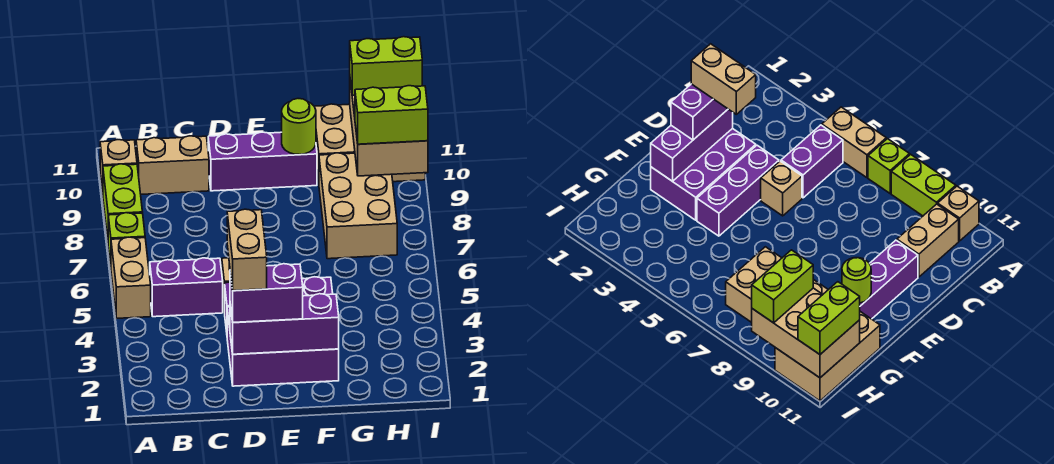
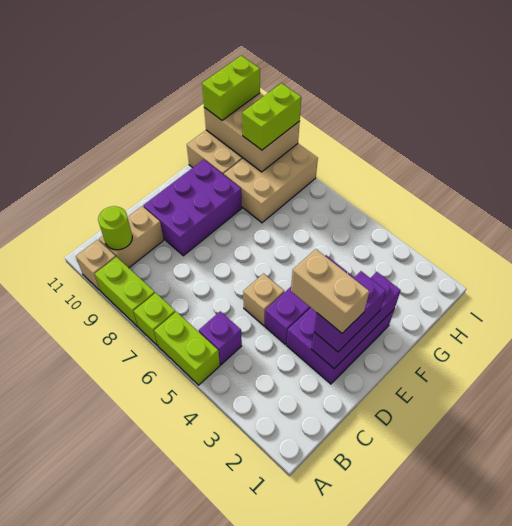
tan 1x2 brick [111,237,151,318] -> lime 1x2 brick [154,312,220,385]
purple 1x2 brick [150,258,223,317] -> purple 1x1 brick [199,311,242,365]
purple 1x3 brick [208,132,317,191] -> purple 2x3 brick [143,160,242,256]
lime 1x1 round brick [282,99,316,155] -> lime 1x1 round brick moved to [98,206,132,250]
tan 2x3 brick [319,153,397,259] -> tan 2x3 brick turned to [224,144,318,223]

